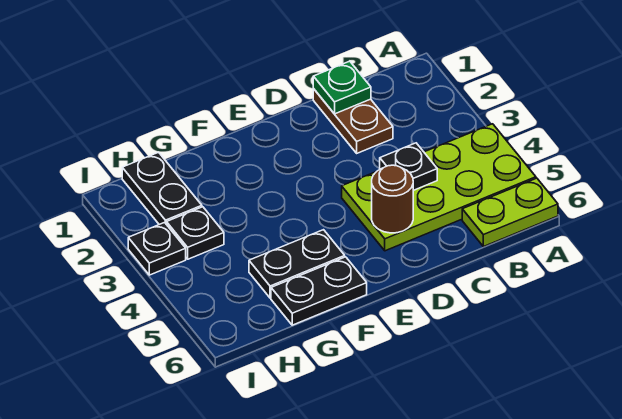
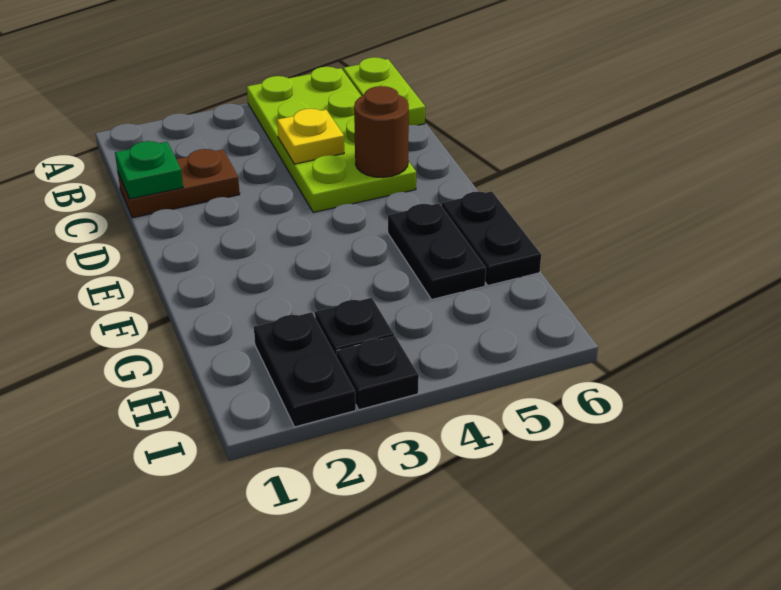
black 1x1 plate [380,143,437,190] -> yellow 1x1 plate [277,109,344,164]
black 1x2 plate [122,152,202,225] -> black 1x2 plate turned to [254,312,356,427]

